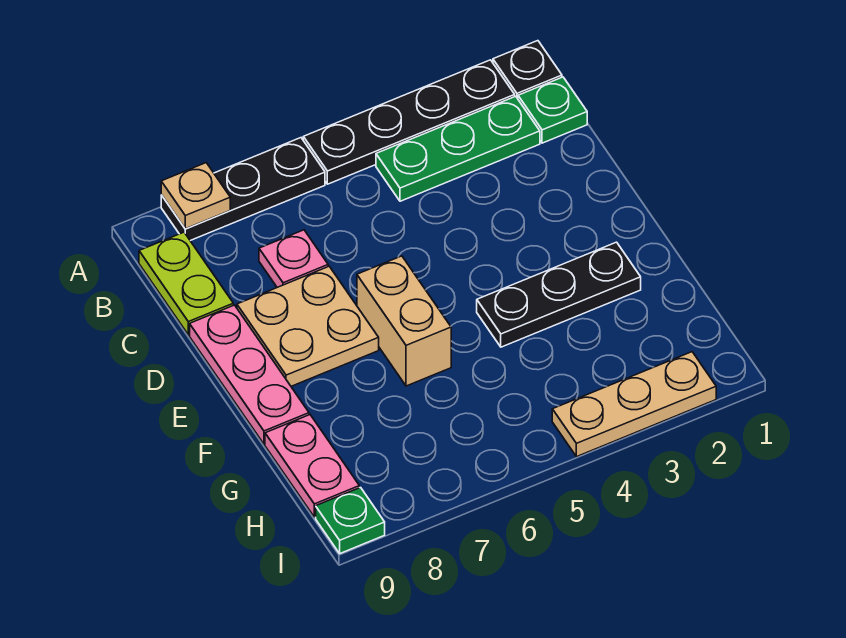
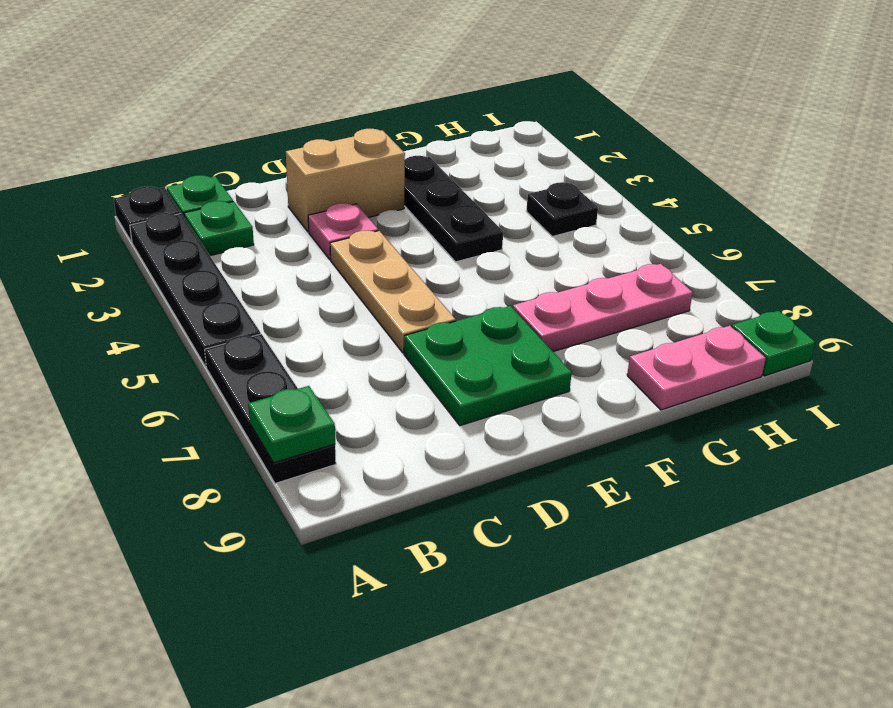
tan 1x1 plate [161,163,230,229] -> green 1x1 plate [248,386,335,463]
green 1x3 plate [376,96,540,201] -> green 1x1 plate [184,201,254,256]
lime 1x2 plate [139,232,233,335] -> none
pink 1x1 plate [259,230,328,287] -> pink 1x1 plate moved to [308,203,378,259]
tan 2x2 plate [237,266,379,386] -> green 2x2 plate [404,306,572,426]
pink 1x3 plate [190,305,309,444] -> pink 1x3 plate moved to [513,264,693,351]
tan 1x2 brick [357,256,451,386] -> tan 1x2 brick moved to [286,129,405,232]
none -> black 1x1 plate [526,182,598,236]
tan 1x3 plate [552,352,716,457] -> tan 1x3 plate moved to [330,231,456,353]

